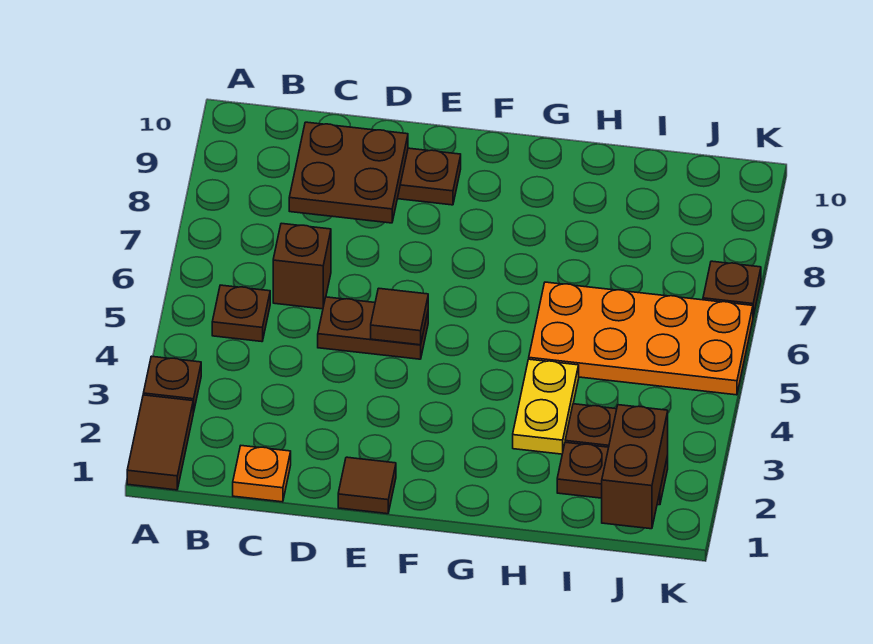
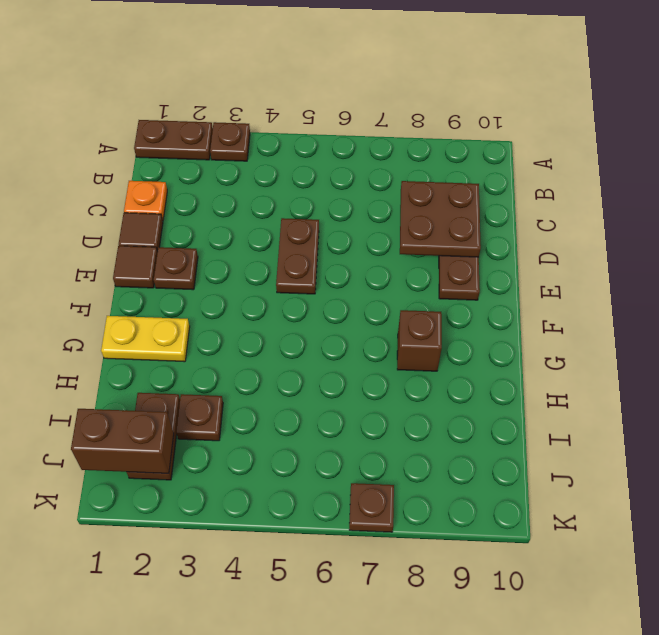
brown 1x2 tile [127,395,193,490] -> brown 1x2 plate [134,120,213,160]
brown 1x1 plate [212,285,270,342] -> brown 1x1 plate moved to [154,247,198,290]
brown 1x1 brick [273,223,331,309] -> brown 1x1 brick moved to [397,310,442,371]
brown 1x1 tile [371,288,428,345] -> brown 1x1 tile moved to [119,213,163,252]
yellow 1x2 plate [513,359,579,454] -> yellow 1x2 plate moved to [101,316,190,362]
orange 2x4 plate [529,282,753,395] -> none

